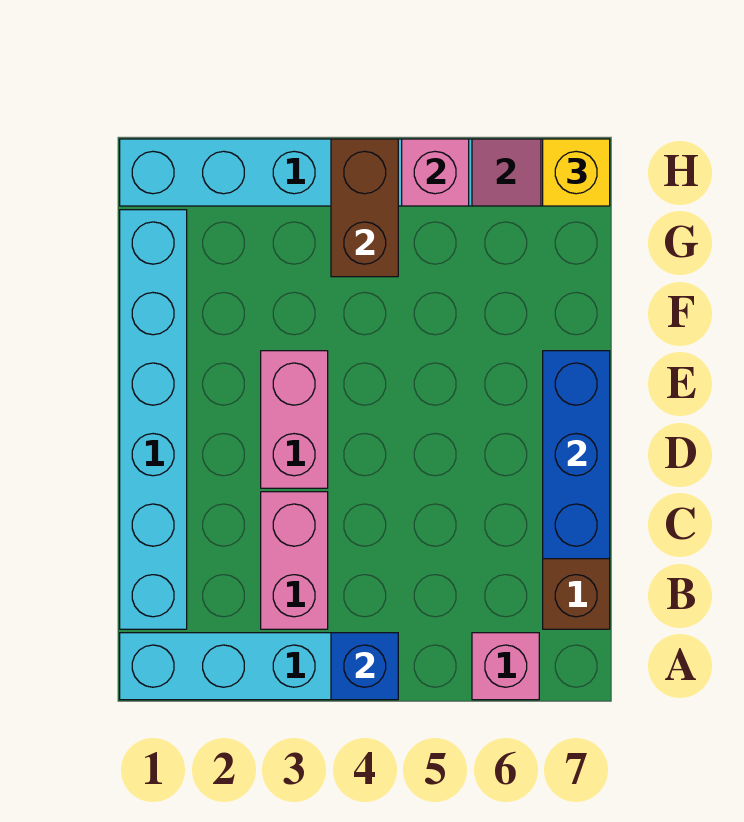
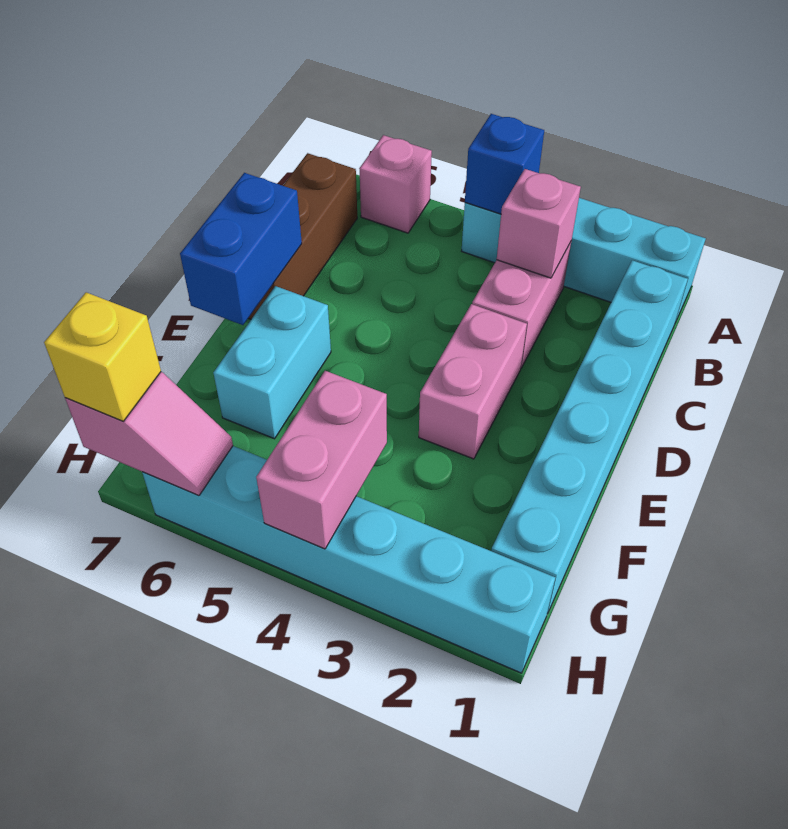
blue 1x3 brick [543,351,610,559] -> blue 1x2 brick [180,173,302,325]
none -> cyan 1x2 brick [213,286,331,439]
brown 1x2 brick [331,139,398,277] -> pink 1x2 brick [256,371,387,549]
pink 1x1 brick [402,139,469,206] -> pink 1x1 brick moved to [497,169,581,278]

